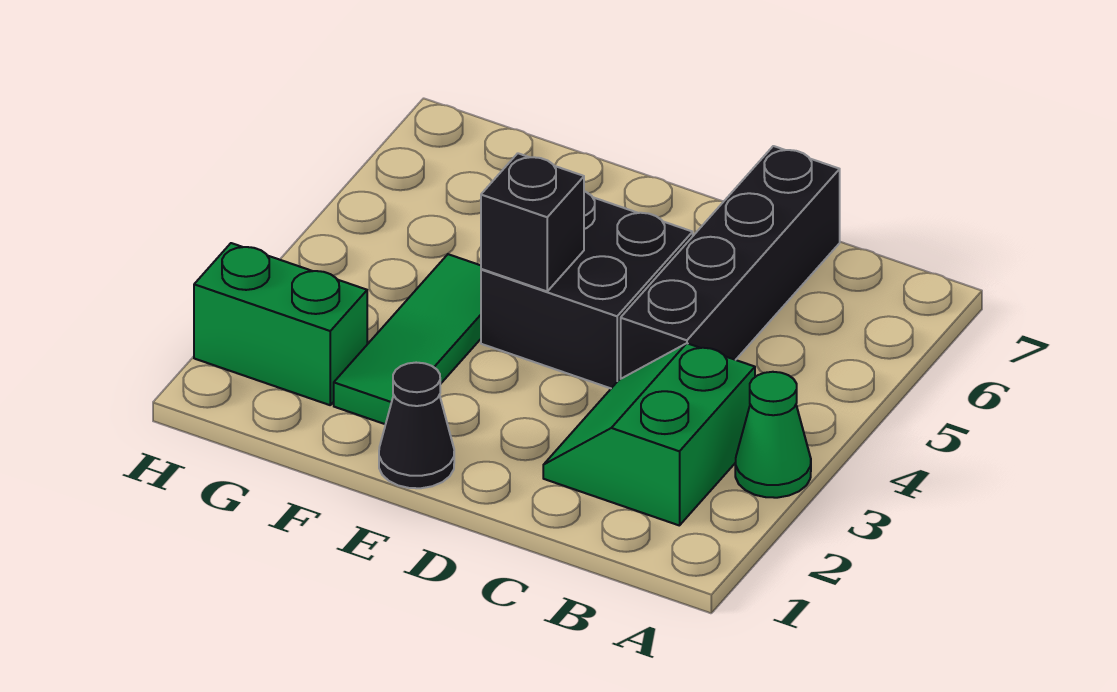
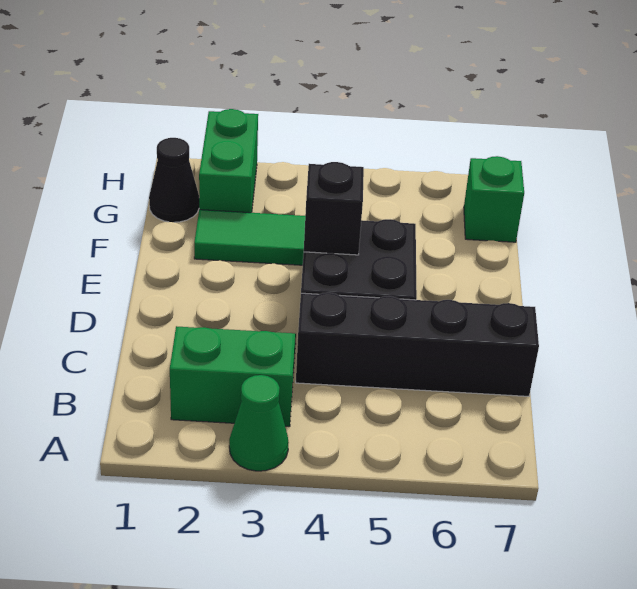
black 1x1 cone [379,363,454,488] -> black 1x1 cone moved to [149,138,199,222]
none -> green 1x1 brick [464,156,524,242]

